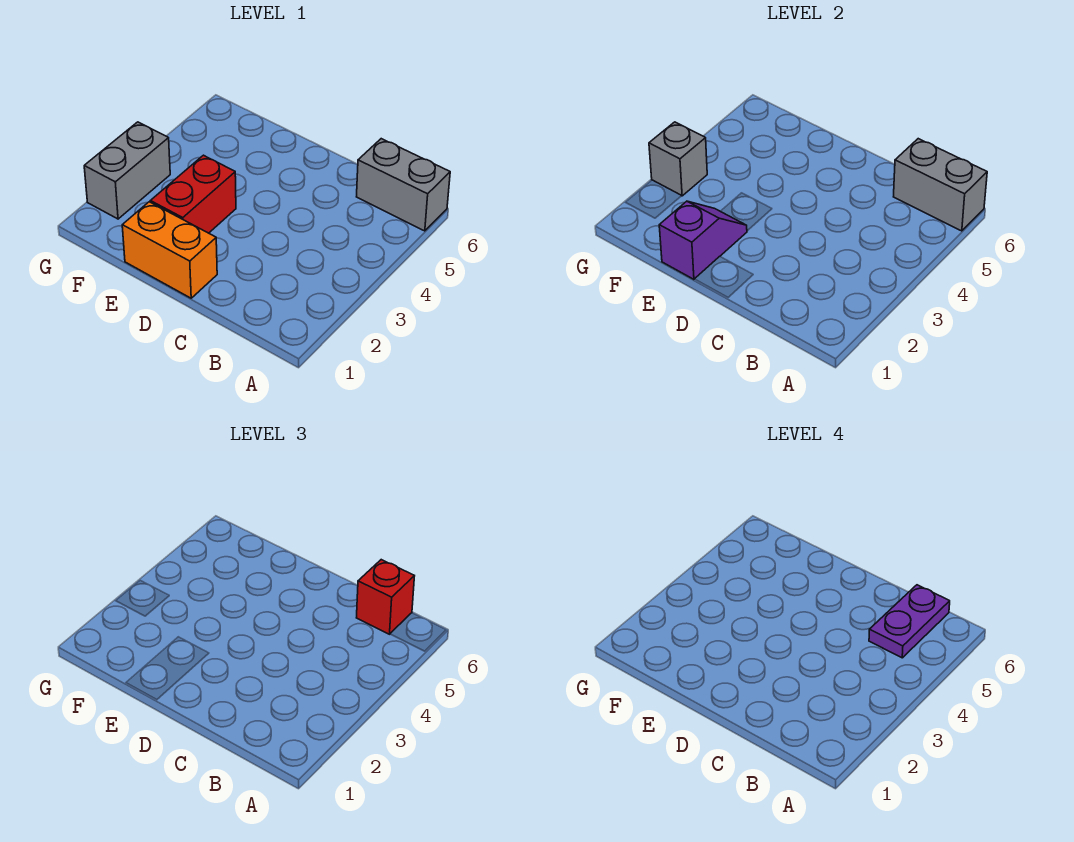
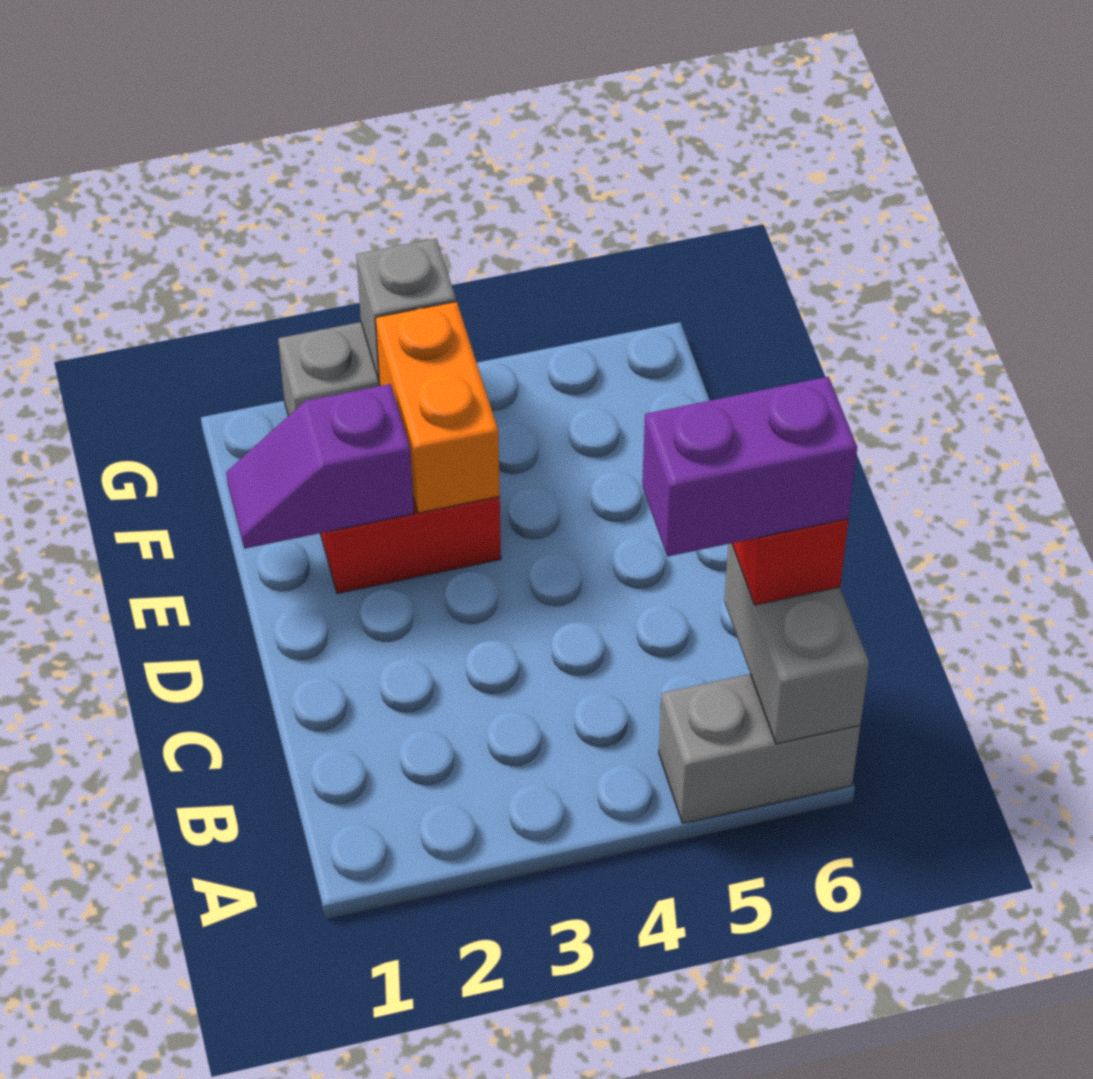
grey 1x2 brick [357,139,450,231] -> grey 1x2 brick turned to [659,674,860,823]
purple 1x2 plate [869,585,950,658] -> purple 1x2 brick [642,377,857,557]
orange 1x2 brick [122,202,217,298] -> orange 1x2 brick moved to [375,302,500,513]
purple 1x2 slope [659,201,747,279] -> purple 1x2 slope turned to [226,384,414,549]

